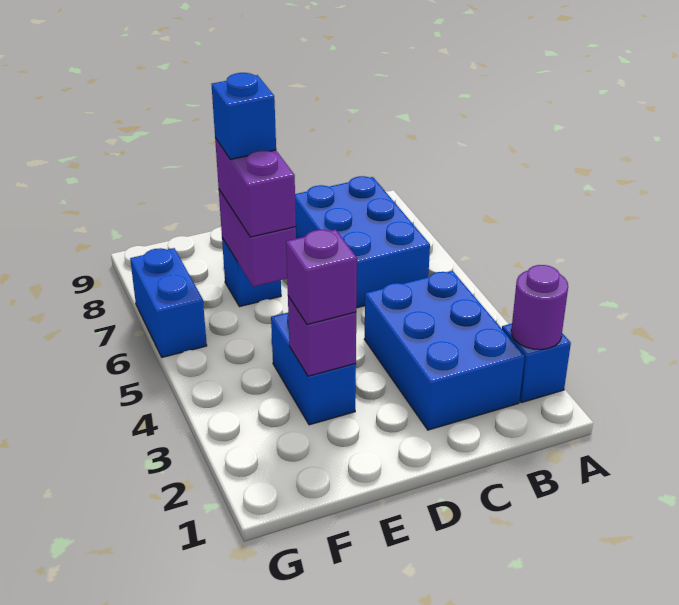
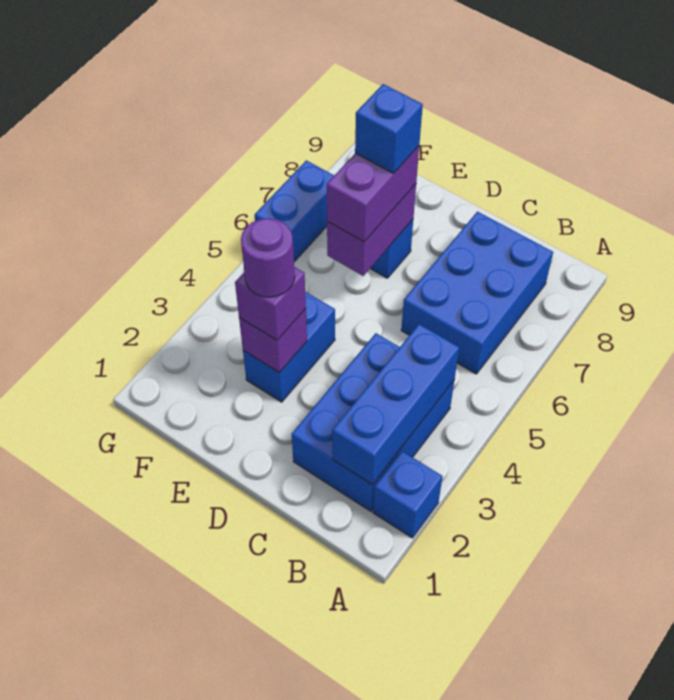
purple 1x1 round brick [511,265,568,350] -> purple 1x1 round brick moved to [241,218,295,297]
none -> blue 1x3 brick [332,324,459,485]

